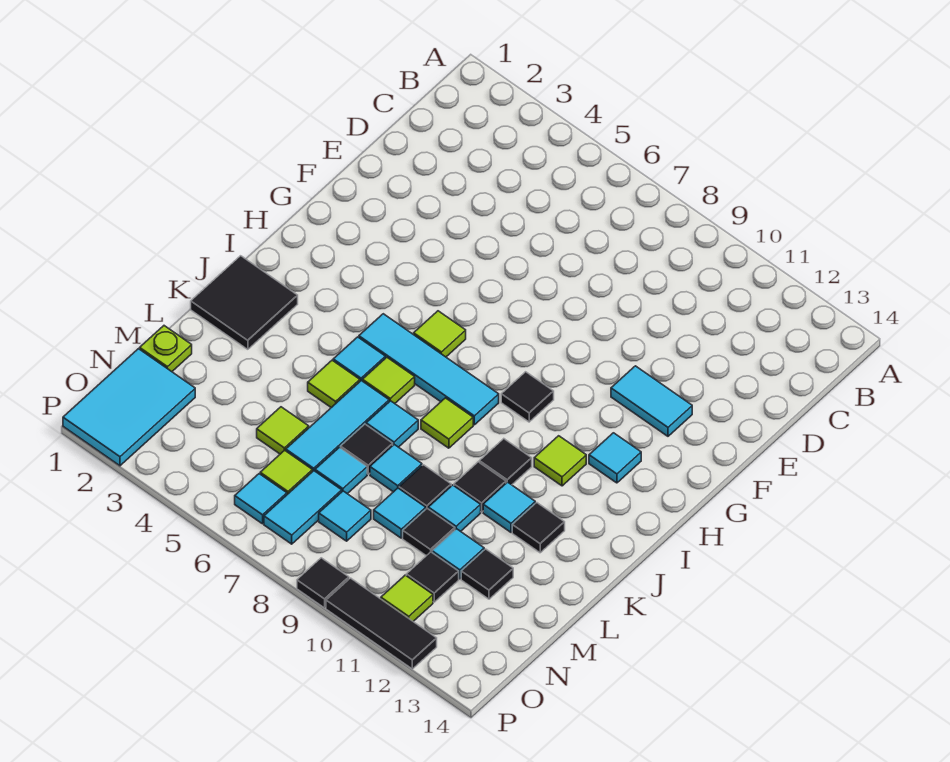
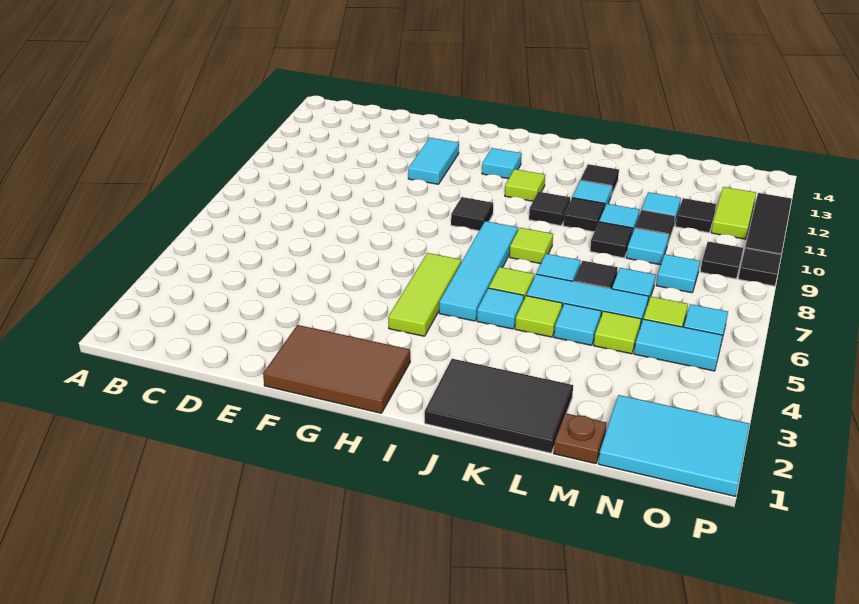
none -> brown 2x3 tile [263,325,410,413]
lime 1x1 tile [414,311,466,357] -> lime 1x3 tile [388,253,461,336]
black 2x2 tile [191,256,298,349] -> black 2x3 tile [425,359,573,453]
cyan 1x1 tile [370,445,422,492] -> cyan 1x1 tile moved to [554,303,601,345]
lime 1x1 plate [140,326,192,372] -> brown 1x1 plate [554,413,607,464]
black 1x1 tile [461,549,513,599] -> black 1x1 tile moved to [700,241,743,279]
cyan 1x2 tile [264,471,342,544] -> cyan 1x2 tile moved to [634,319,723,371]
lime 1x1 tile [381,575,433,621] -> lime 1x2 tile [711,187,756,239]

